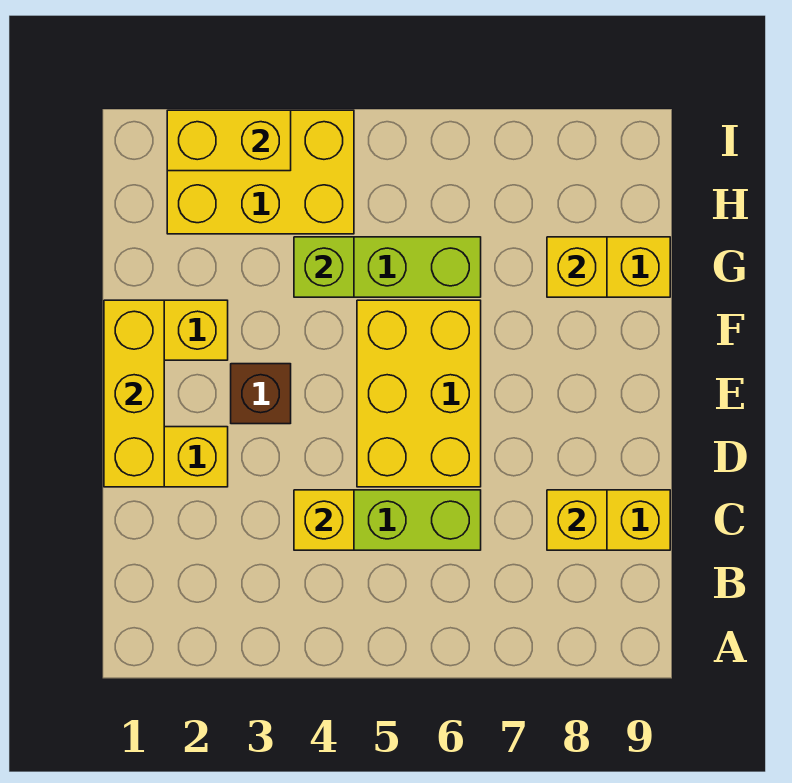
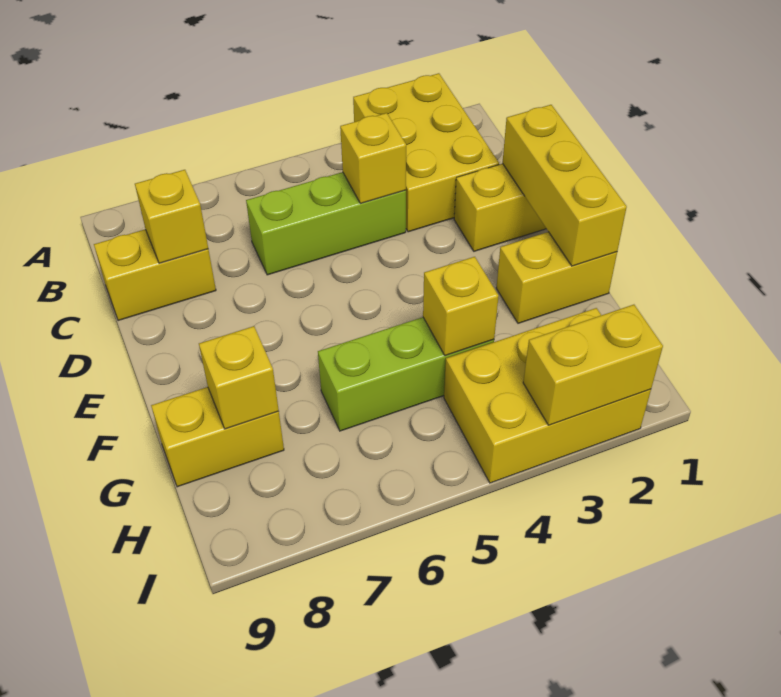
yellow 2x3 brick [357,300,481,487] -> yellow 2x3 brick moved to [353,73,499,232]
brown 1x1 brick [231,364,291,424] -> none
lime 1x1 brick [294,237,354,297] -> yellow 1x1 brick [423,257,499,356]

